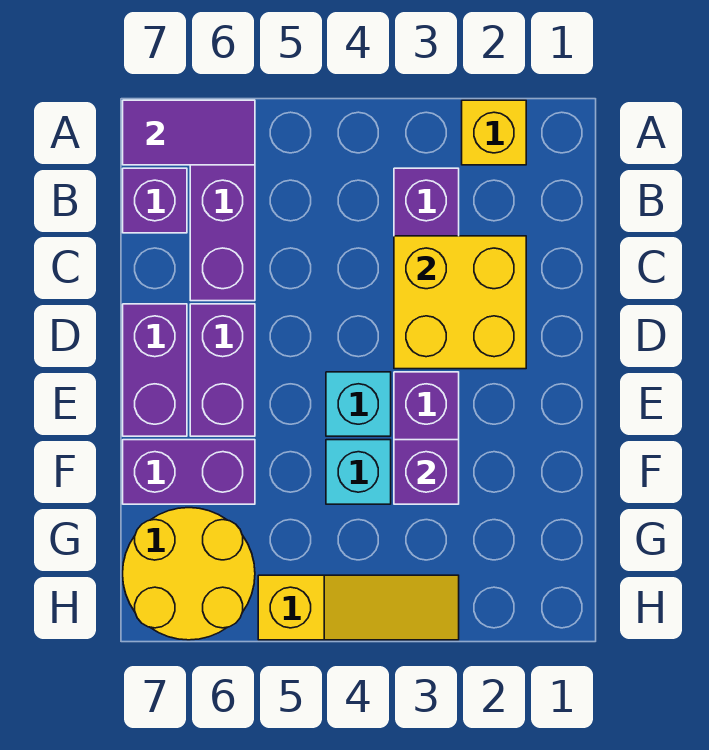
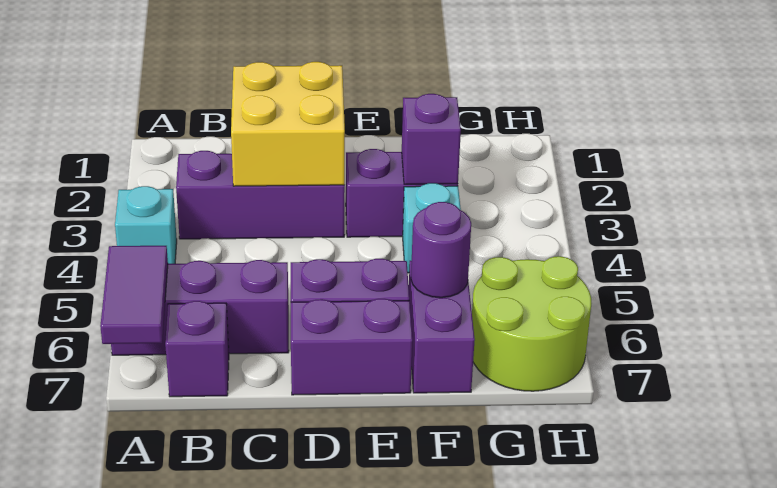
yellow 1x1 brick [462,100,526,165] -> none
cyan 1x1 brick [326,372,391,436] -> cyan 1x1 brick moved to [115,186,177,264]
none -> purple 1x1 round brick [411,202,471,298]
yellow 2x2 round brick [123,508,255,640] -> lime 2x2 round brick [472,256,592,391]
yellow 1x3 slope [258,575,459,640] -> none

